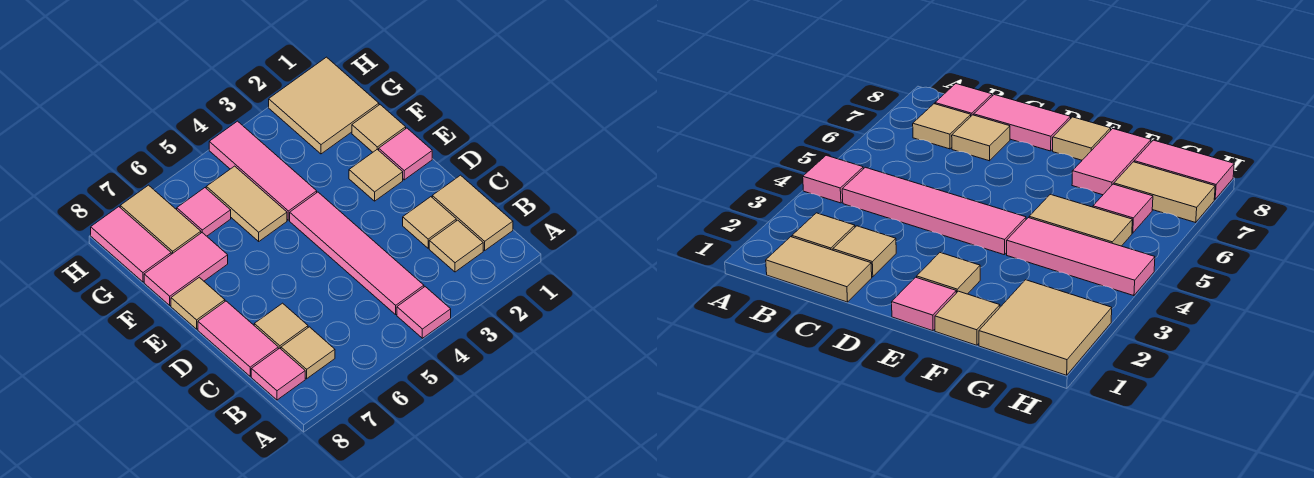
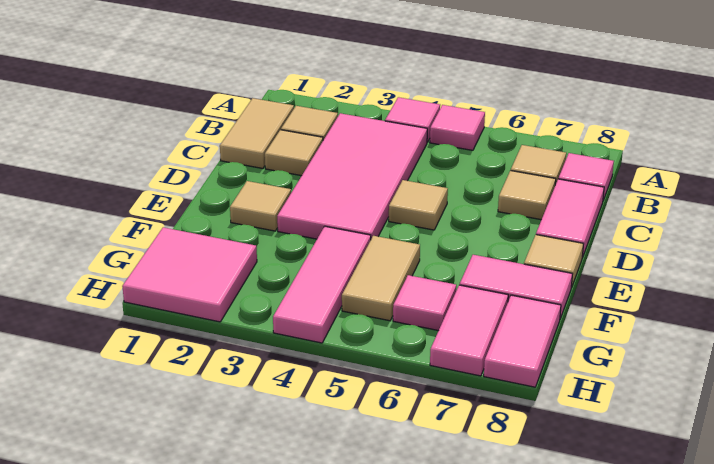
pink 1x4 tile [290,192,424,314] -> pink 2x4 tile [277,113,427,239]
pink 1x1 tile [379,128,432,180] -> pink 1x1 tile moved to [430,105,485,150]
tan 1x1 tile [352,105,406,152] -> tan 1x1 tile moved to [389,180,448,230]
tan 2x2 tile [269,57,379,154] -> pink 2x2 tile [122,227,257,322]
tan 1x2 tile [120,185,201,254] -> pink 1x2 tile [430,285,508,376]

